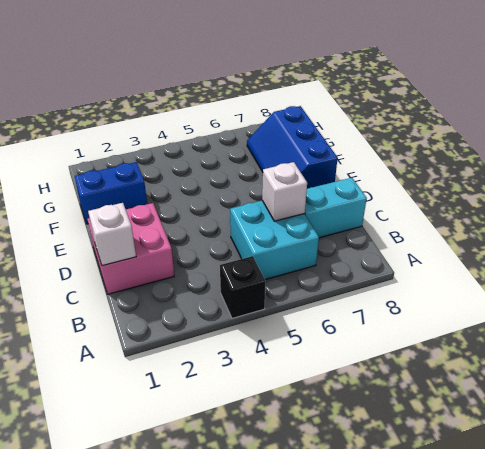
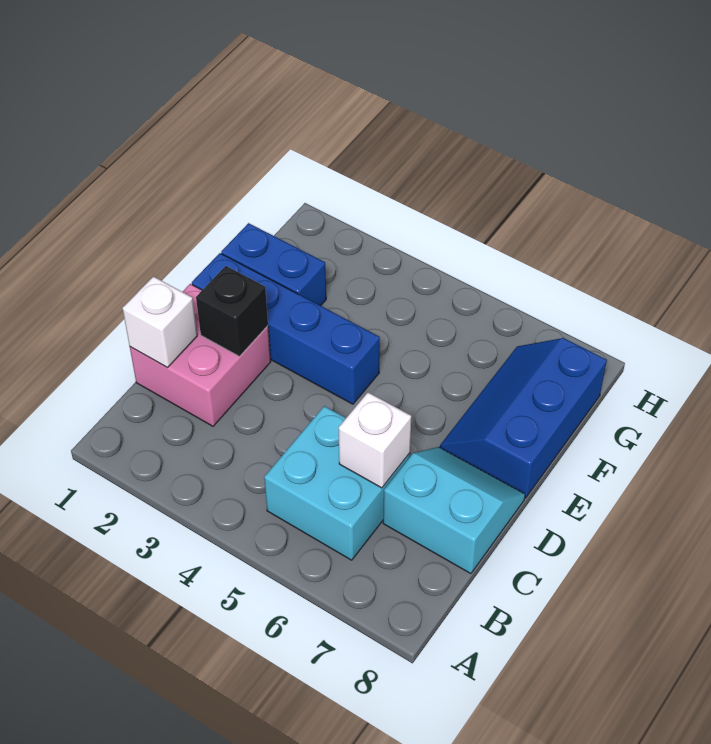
black 1x1 brick [220,256,265,318] -> black 1x1 brick moved to [196,266,268,356]
none -> blue 1x4 brick [192,253,380,404]

